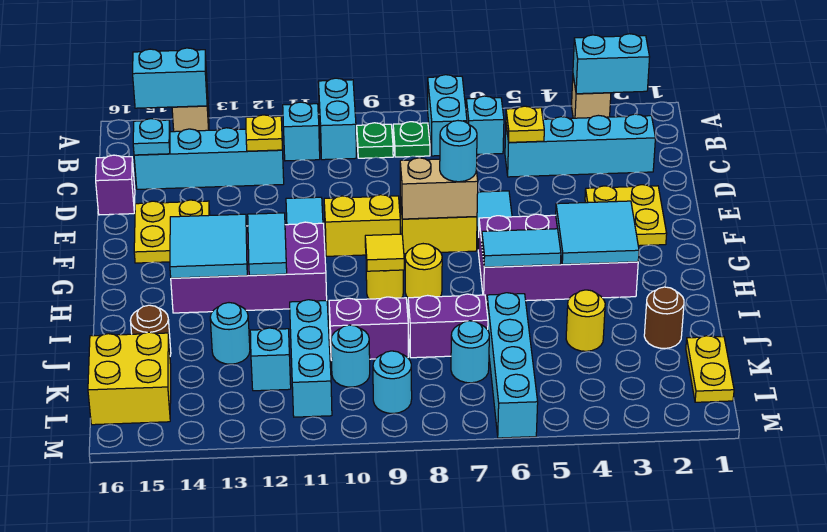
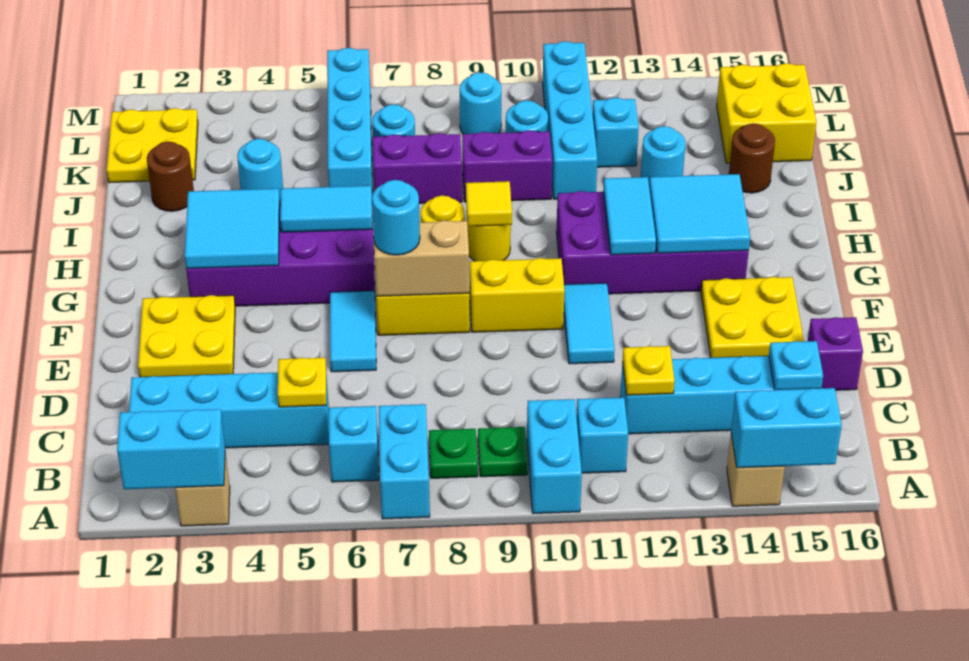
yellow 1x1 round brick [566,290,605,351] -> cyan 1x1 round brick [237,139,283,200]
cyan 1x3 brick [290,300,332,417] -> cyan 1x4 brick [543,41,597,199]
yellow 1x2 plate [686,336,734,402] -> yellow 2x2 plate [107,108,198,183]

